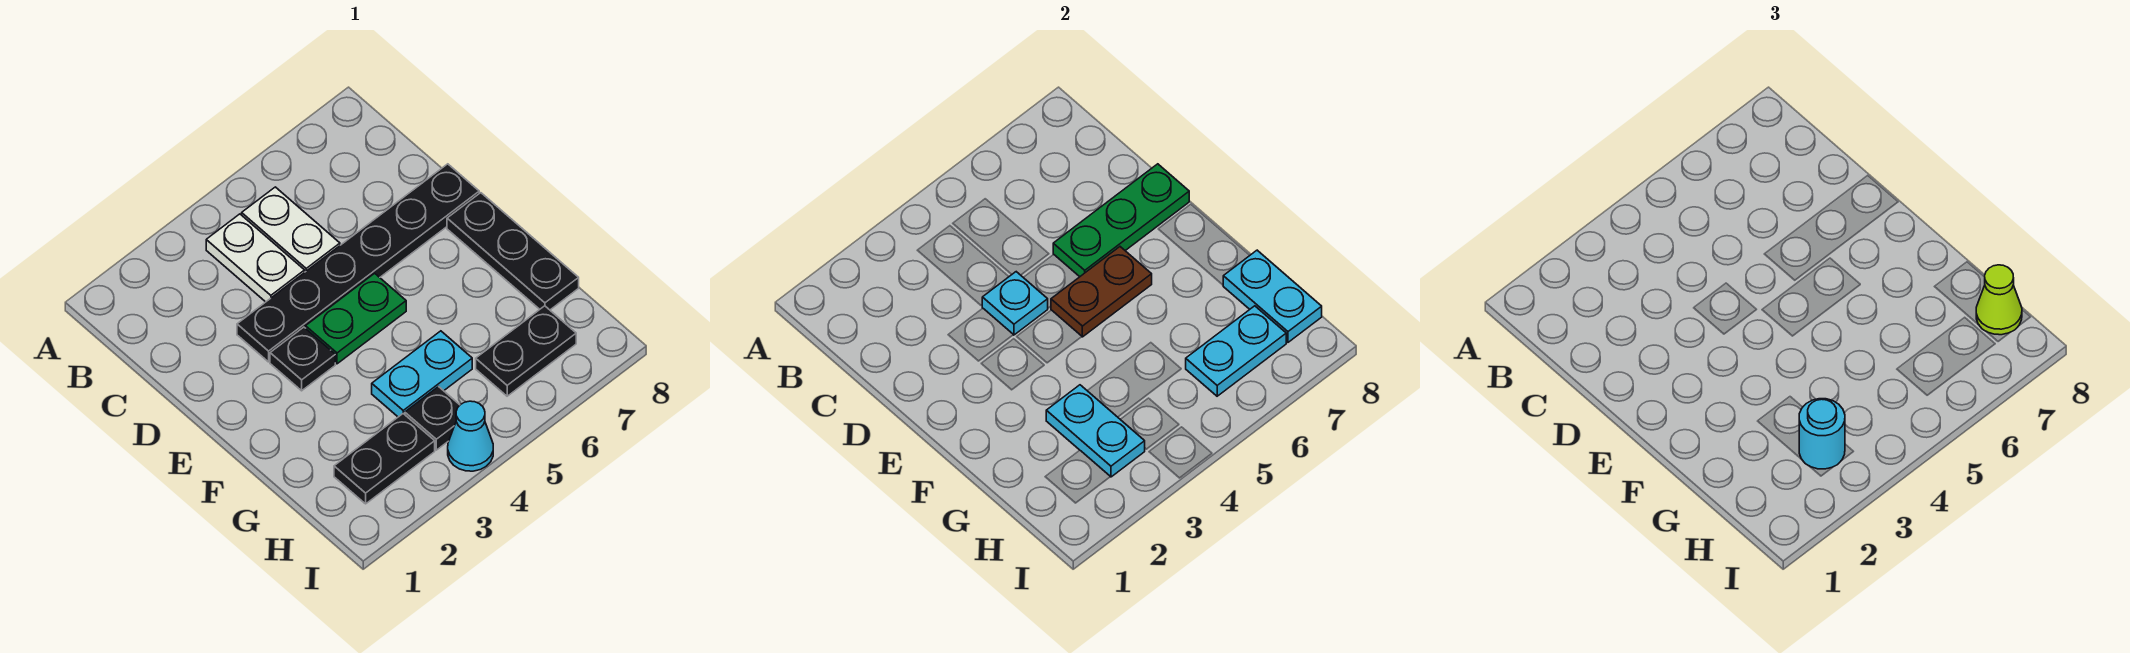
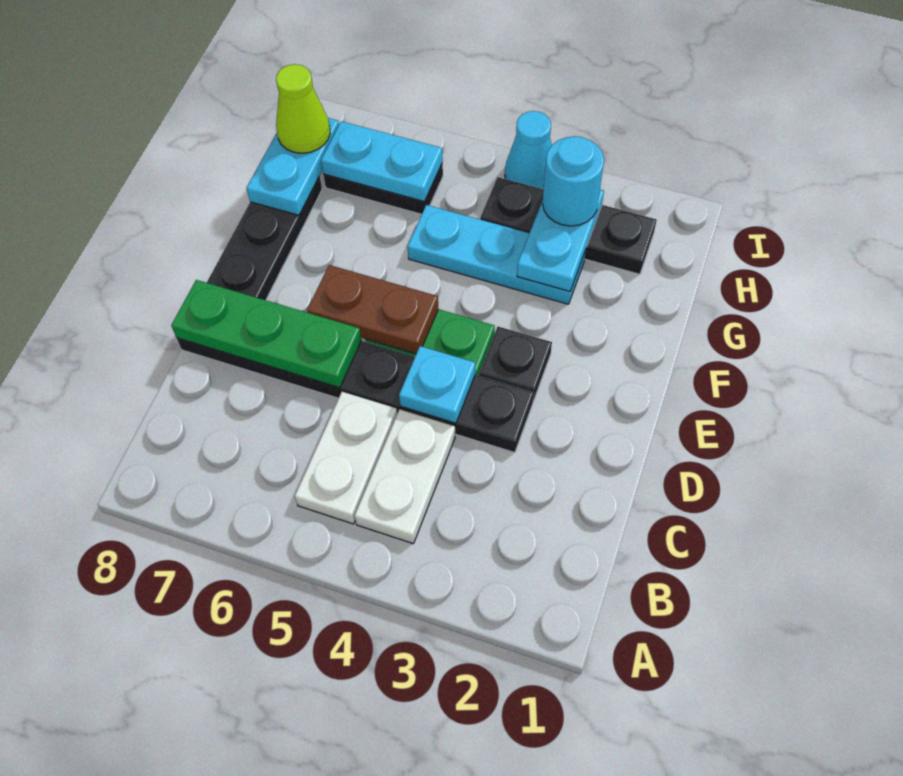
cyan 1x2 plate [372,331,472,417] -> cyan 1x3 plate [407,205,586,304]

